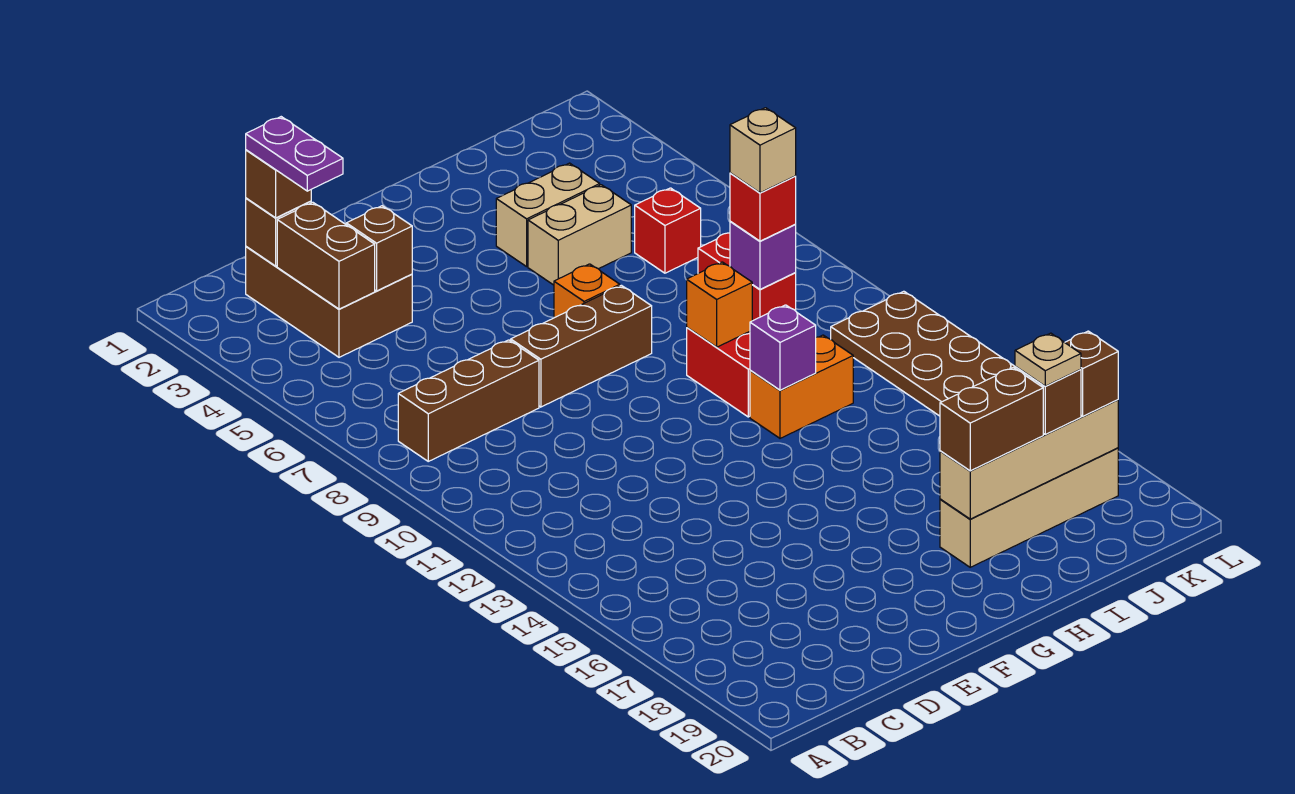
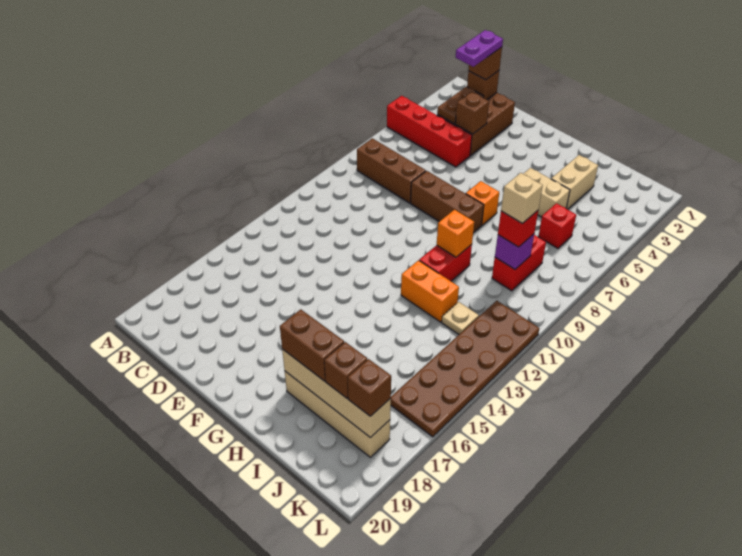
none -> red 1x4 brick [387,96,472,167]
brown 1x2 brick [277,202,375,309] -> brown 1x2 plate [437,87,483,124]
tan 1x2 brick [496,163,600,267] -> tan 1x2 brick turned to [551,155,598,209]
purple 1x1 brick [750,305,816,390] -> none
tan 1x1 plate [1015,333,1081,386] -> tan 1x1 plate moved to [442,302,479,334]

